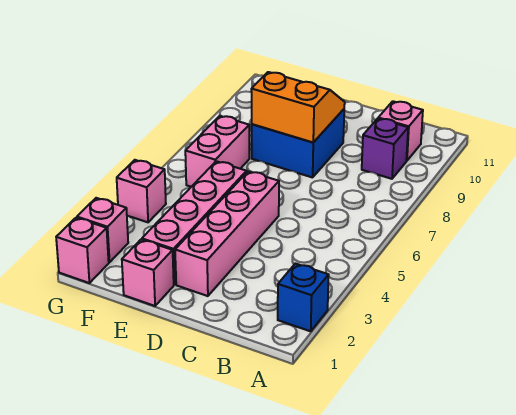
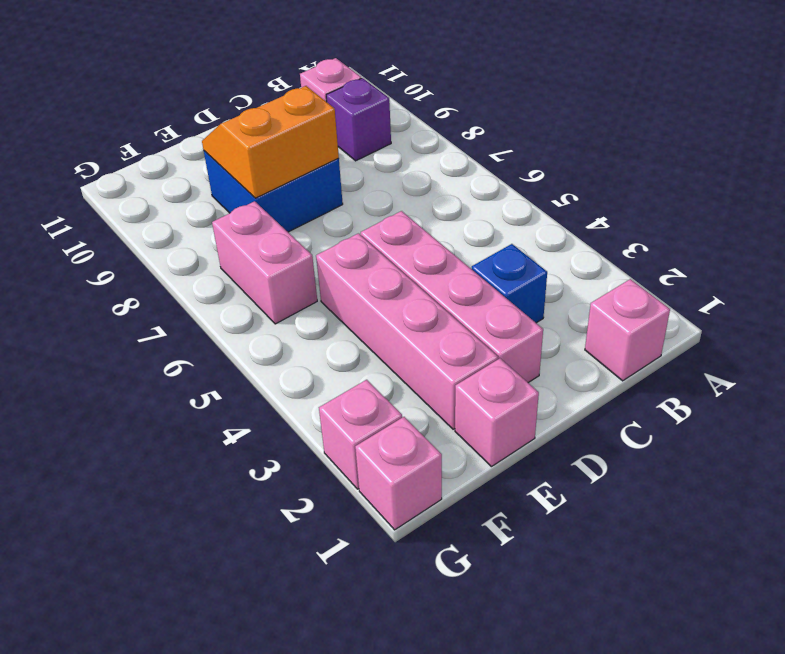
blue 1x1 brick [278,264,329,331] -> blue 1x1 brick moved to [472,244,547,323]
pink 1x1 brick [117,160,166,222] -> pink 1x1 brick moved to [585,279,670,381]

